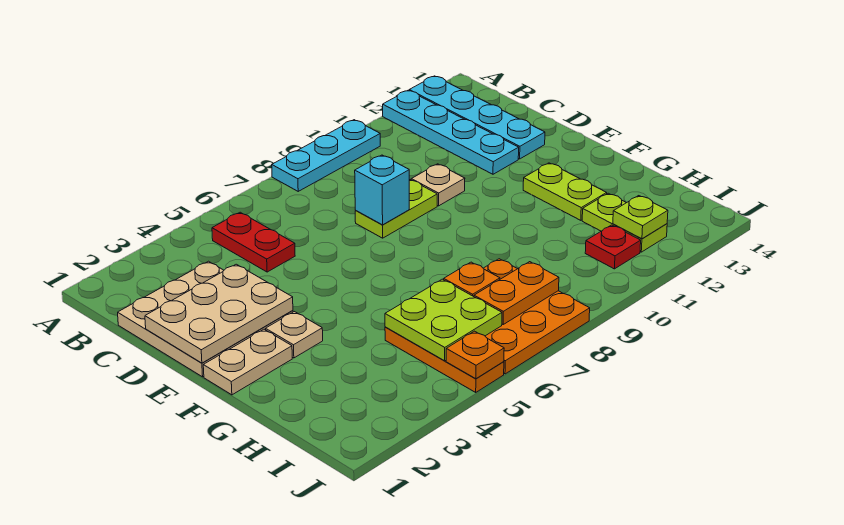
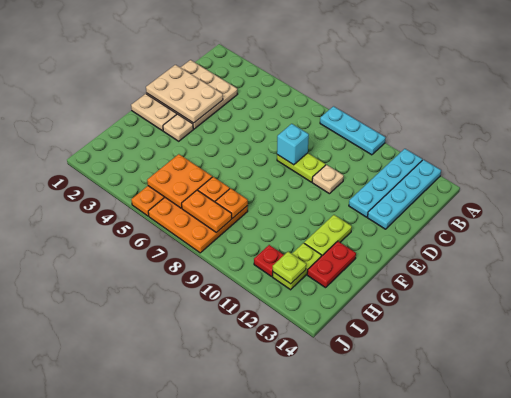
red 1x2 plate [212,212,295,272] -> red 1x2 plate moved to [307,241,356,288]
lime 2x2 plate [385,279,502,361] -> orange 2x2 plate [147,154,212,208]
orange 1x1 plate [446,331,504,379] -> orange 1x1 plate moved to [215,188,248,218]

